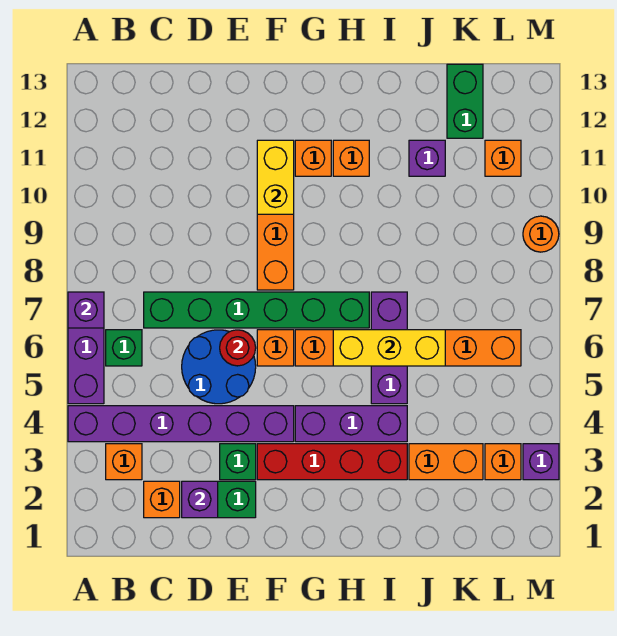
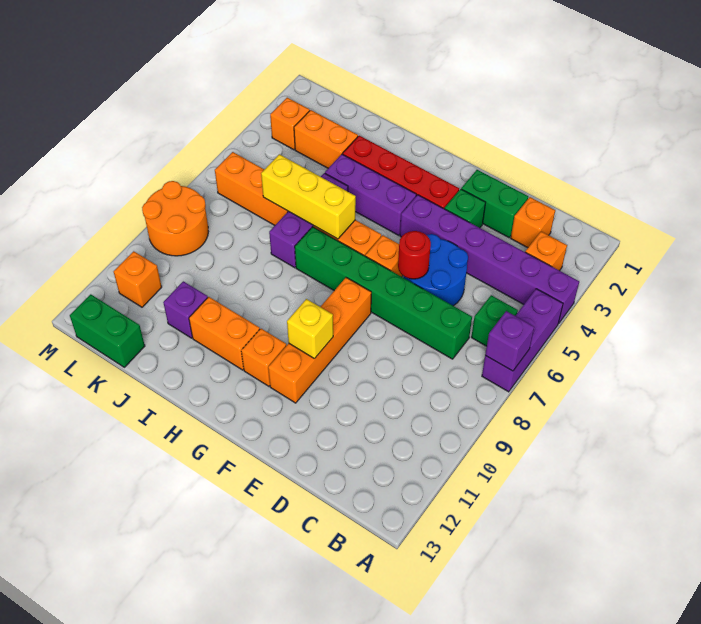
purple 1x1 brick [182,481,218,518] -> none
yellow 1x2 brick [257,140,294,214] -> yellow 1x1 brick [287,299,333,359]
orange 1x1 brick [333,140,369,176] -> orange 1x2 brick [189,297,260,370]
green 1x2 brick [447,64,483,138] -> green 1x2 brick turned to [70,294,145,367]
purple 1x1 brick [523,444,559,480] -> none
orange 1x1 round brick [523,216,559,252] -> orange 2x2 round brick [142,181,208,256]

